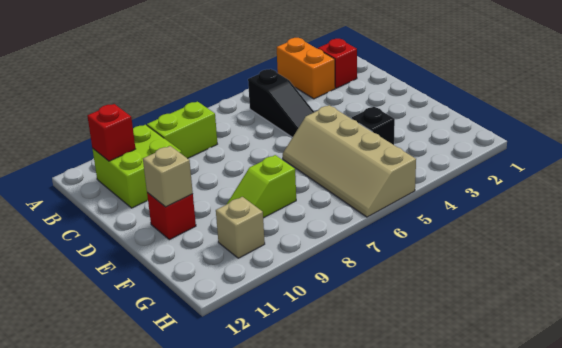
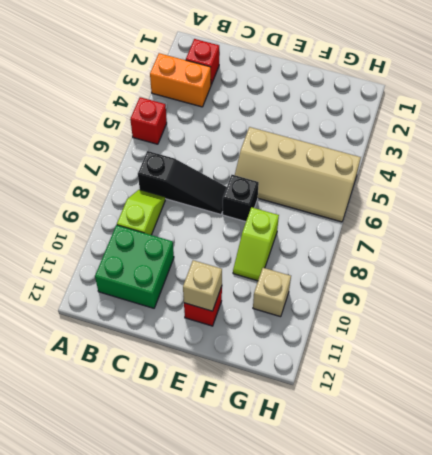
black 1x3 slope [248,69,314,137] -> black 1x3 slope moved to [138,151,227,214]
lime 1x2 brick [147,102,217,159] -> lime 1x2 slope [117,189,165,235]
lime 2x2 brick [92,125,182,208] -> green 2x2 brick [95,225,174,308]
red 1x1 brick [87,104,135,161] -> red 1x1 brick moved to [130,97,167,144]
black 1x1 brick [351,107,395,145] -> black 1x1 brick moved to [223,175,259,222]

